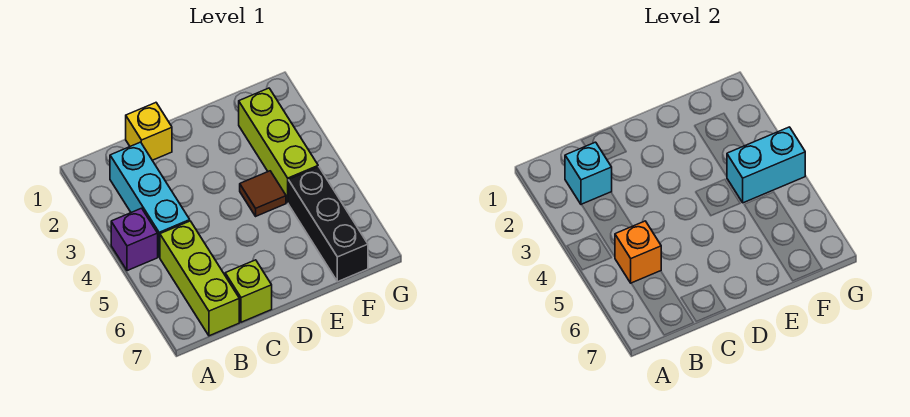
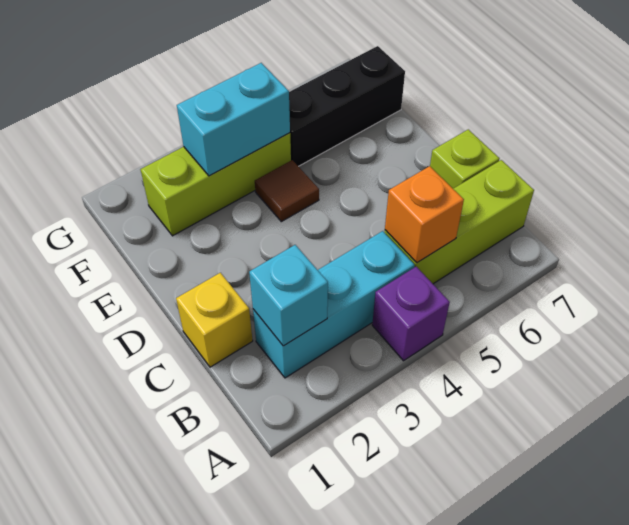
cyan 1x2 brick [727,127,805,203] -> cyan 1x2 brick turned to [177,63,290,176]

